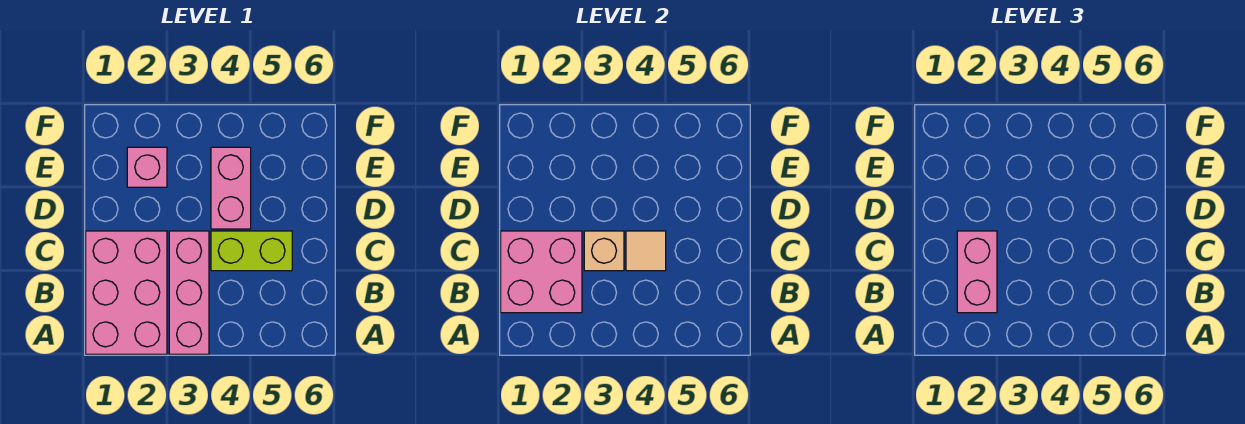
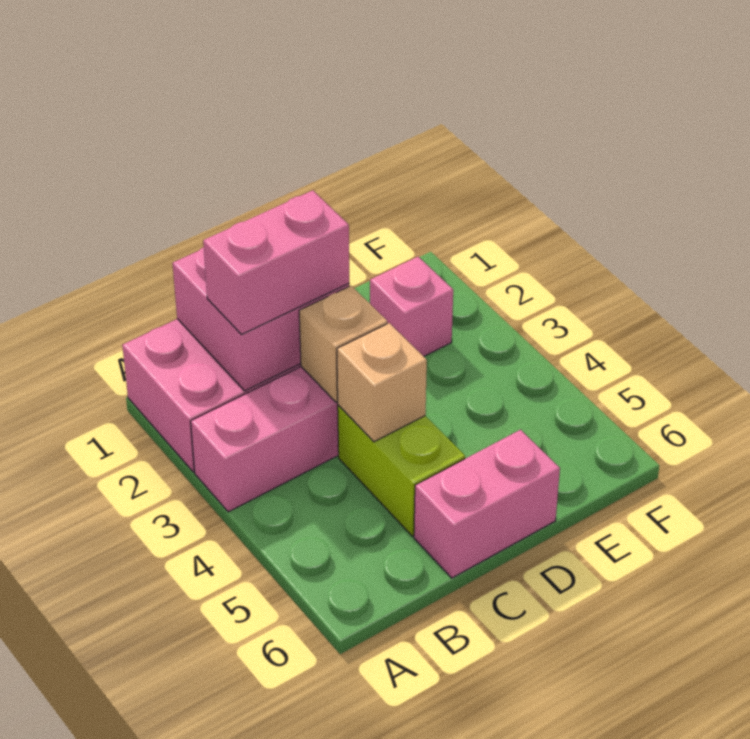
tan 1x1 tile [626,231,666,271] -> tan 1x1 brick [337,323,427,442]
pink 1x2 brick [211,147,251,229] -> pink 1x2 brick moved to [414,430,560,578]

